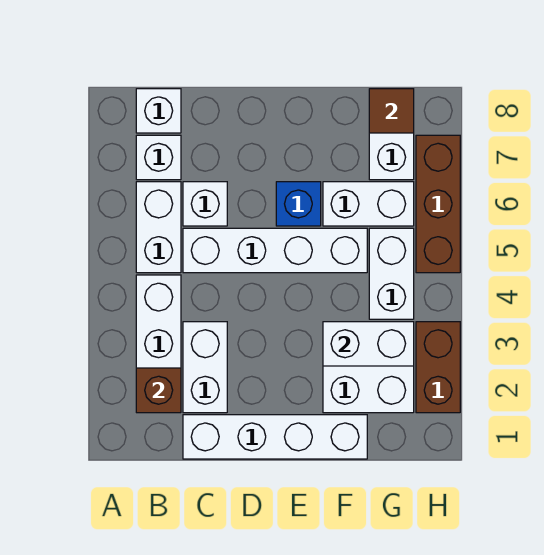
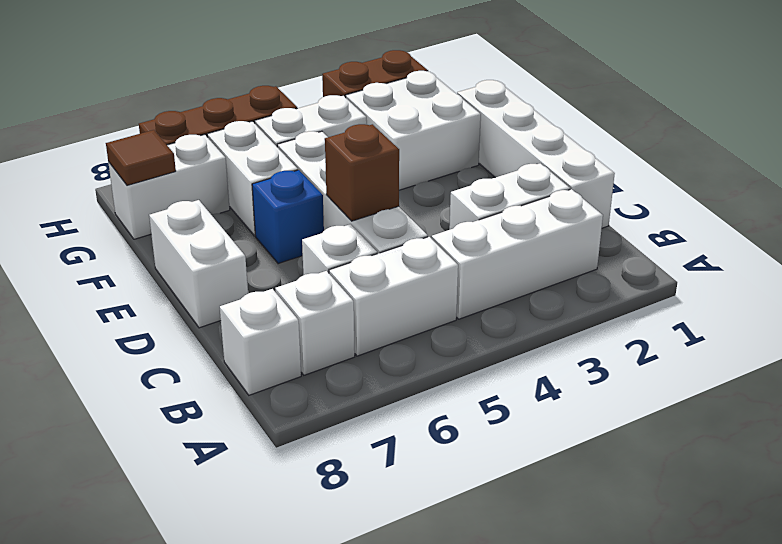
brown 1x1 brick [136,368,181,413] -> brown 1x1 brick moved to [325,124,399,221]
white 1x2 brick [323,322,414,366] -> white 1x2 brick moved to [149,200,248,328]

